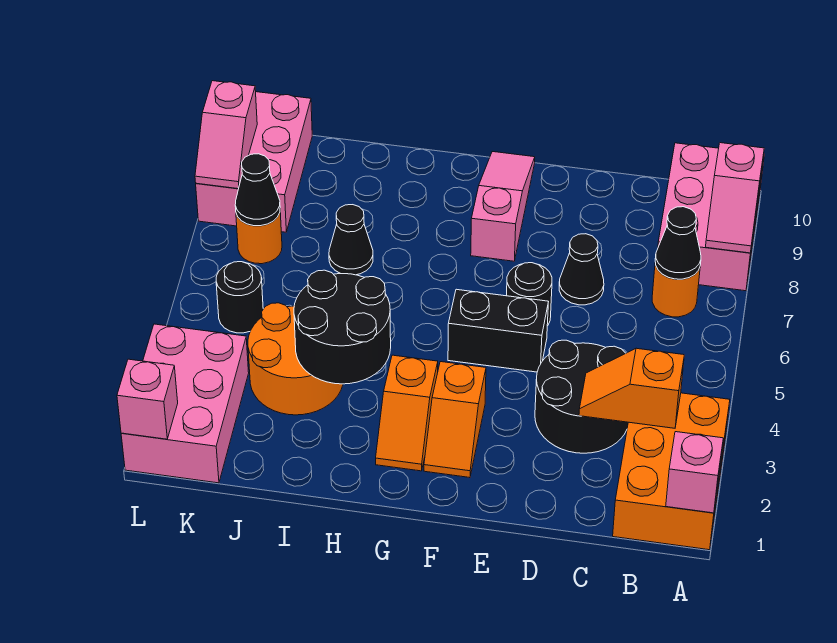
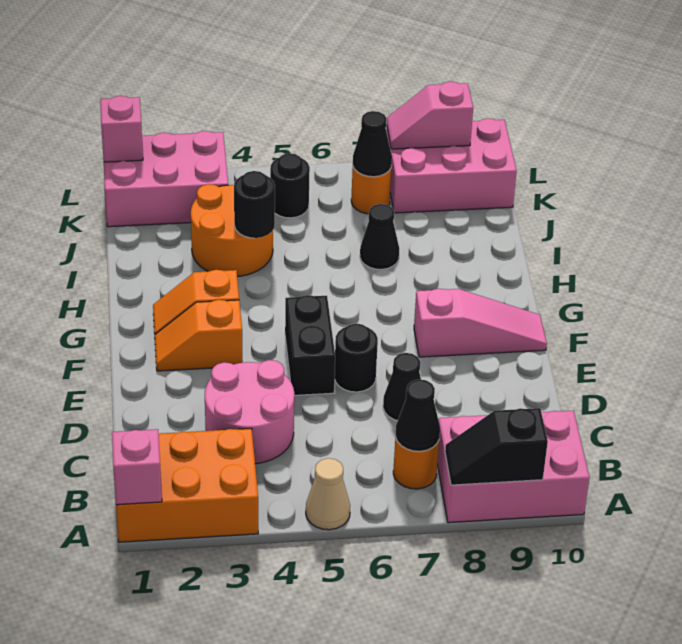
none -> tan 1x1 cone [306,458,350,530]
pink 1x2 slope [706,143,764,253] -> black 1x2 slope [445,408,548,485]
orange 1x2 slope [579,348,684,428] -> none
black 2x2 round brick [535,340,628,453] -> pink 2x2 round brick [205,360,294,464]
black 2x2 round brick [294,270,391,384] -> black 1x1 round brick [234,171,275,238]

